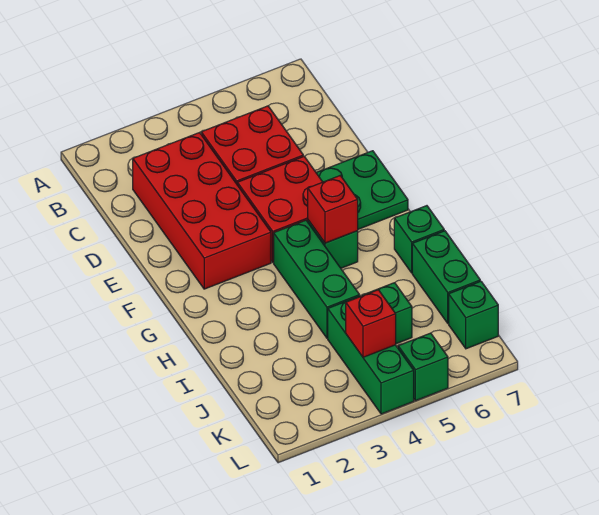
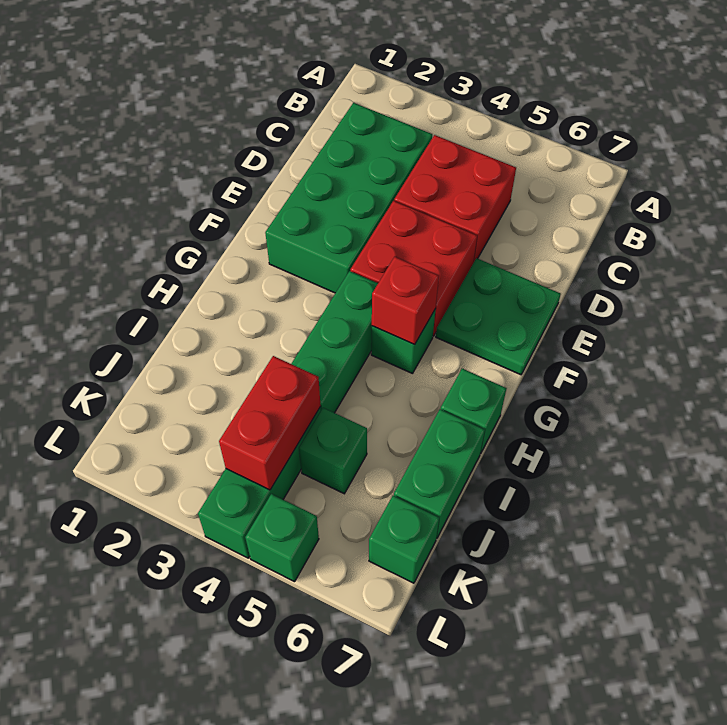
red 2x4 brick [133,132,271,289] -> green 2x4 brick [265,103,432,293]
red 1x1 brick [346,290,396,357] -> red 1x2 brick [219,356,321,490]

